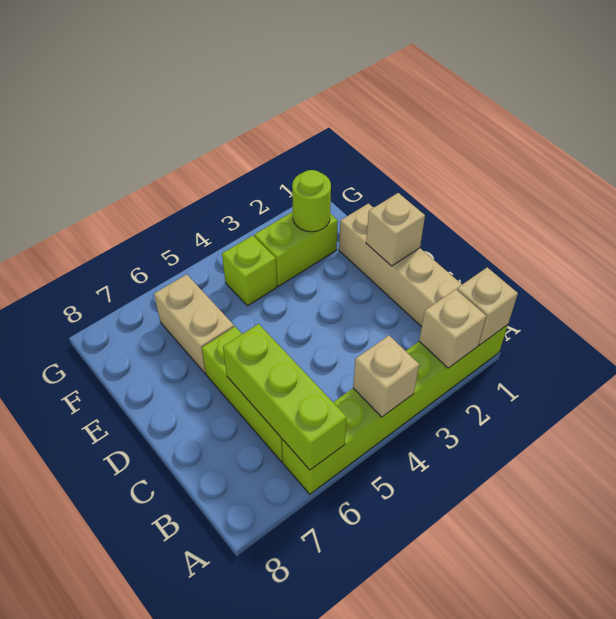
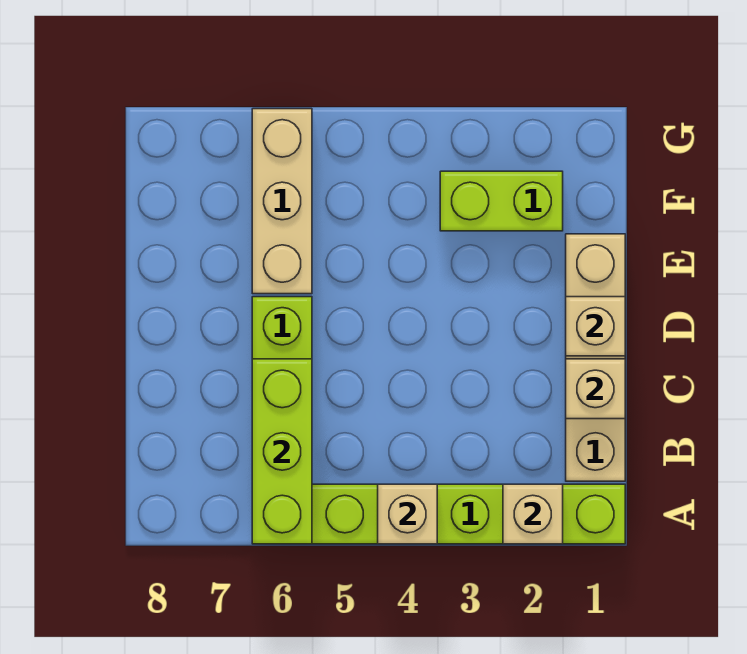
tan 1x1 brick [457,267,518,345] -> tan 1x1 brick moved to [566,359,625,419]
tan 1x2 brick [154,274,234,374] -> tan 1x3 brick [252,109,312,294]
lime 1x1 round brick [292,170,331,232] -> none
lime 1x1 brick [222,236,277,306] -> none

